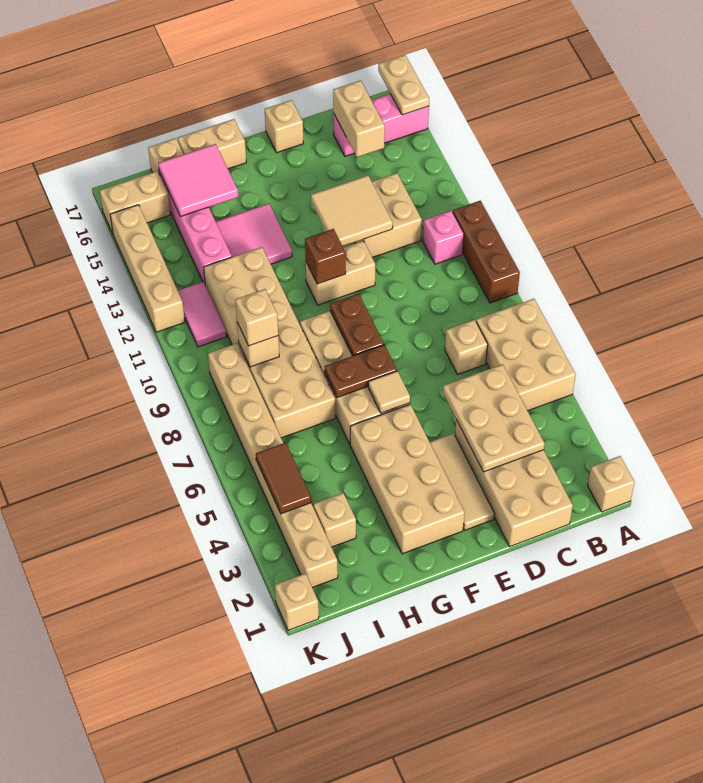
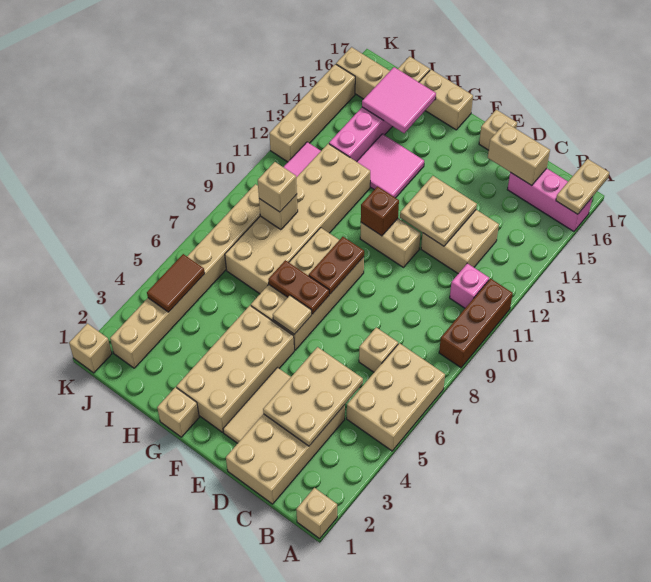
tan 1x2 brick [333,80,385,157] -> tan 1x2 brick turned to [488,123,550,185]
tan 2x2 tile [311,175,393,246] -> tan 2x2 plate [400,176,477,246]
tan 1x1 brick [313,493,356,547] -> tan 1x1 brick moved to [157,387,199,437]

